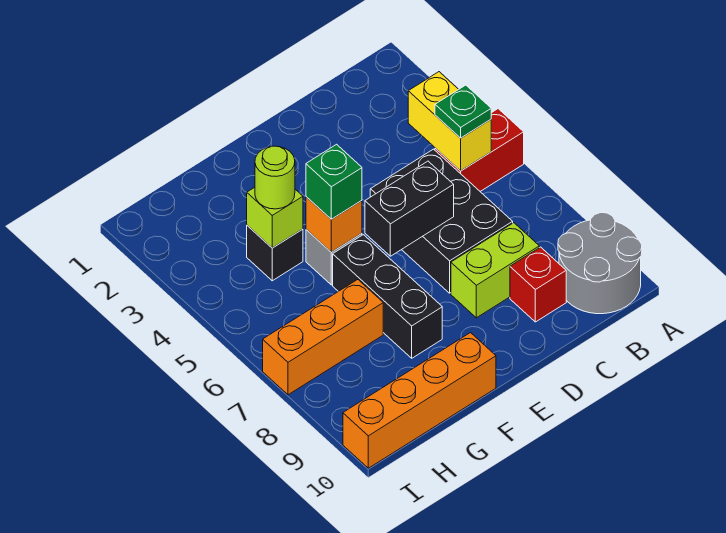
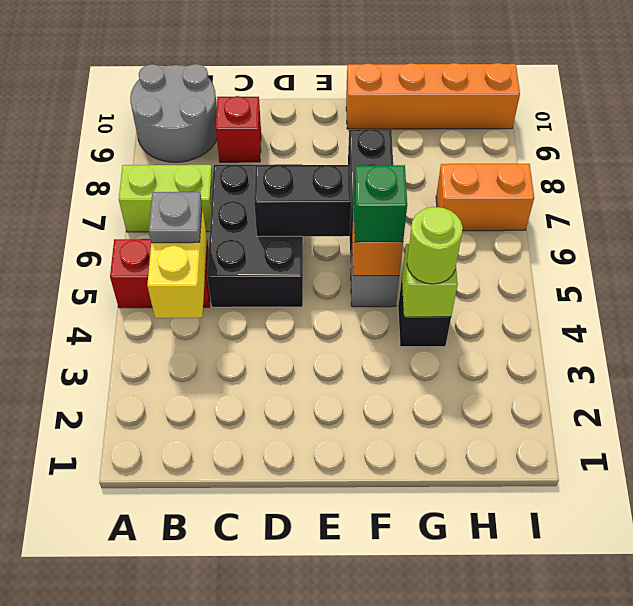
green 1x1 plate [435,85,491,138] -> grey 1x1 plate [149,192,202,243]
lime 1x2 brick [451,223,539,318] -> lime 1x2 brick moved to [119,165,213,232]
orange 1x3 brick [263,280,383,395] -> orange 1x2 brick [436,164,534,231]

